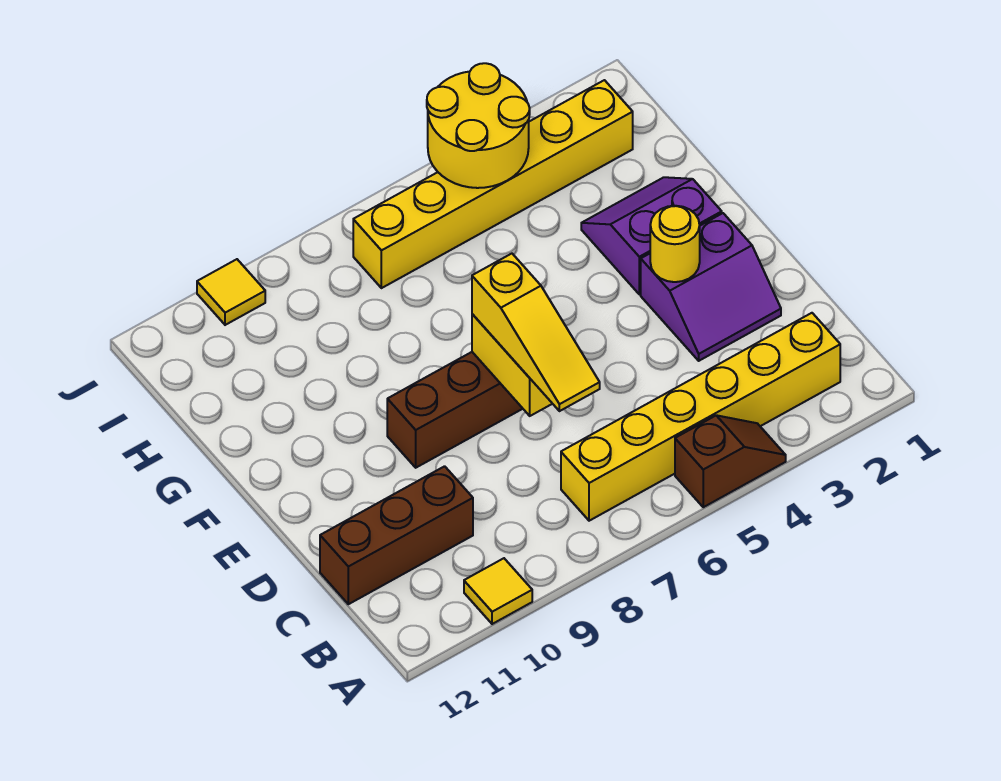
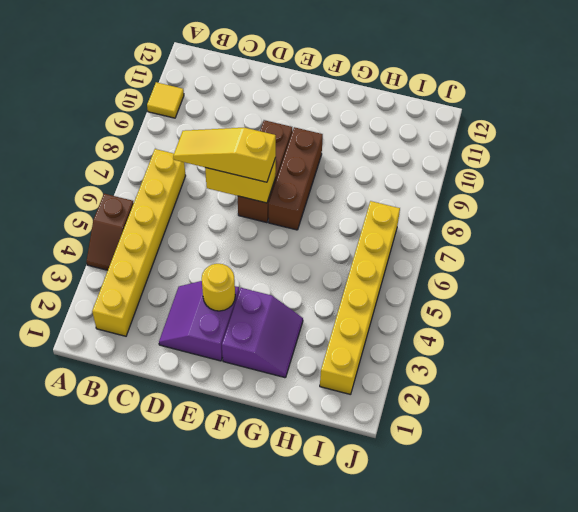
brown 1x3 brick [320,466,473,604] -> brown 1x3 brick moved to [269,127,323,230]
yellow 2x2 round brick [427,63,530,188] -> none
yellow 1x1 tile [197,259,265,325] -> none

